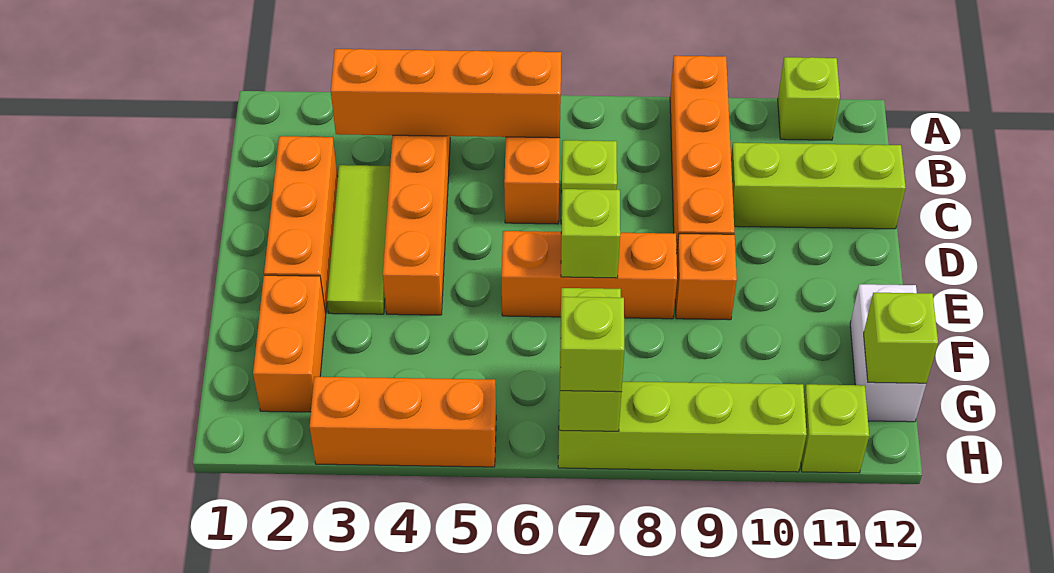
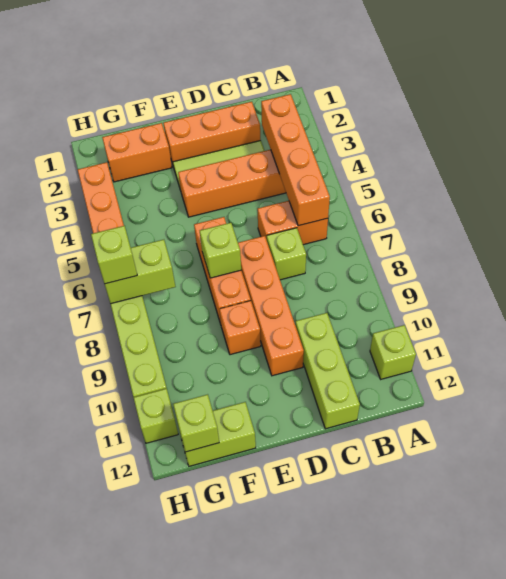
orange 1x4 brick [670,56,734,254] -> orange 1x4 brick turned to [238,236,304,376]
white 1x2 brick [850,284,926,422] -> lime 1x2 brick [178,402,256,466]

